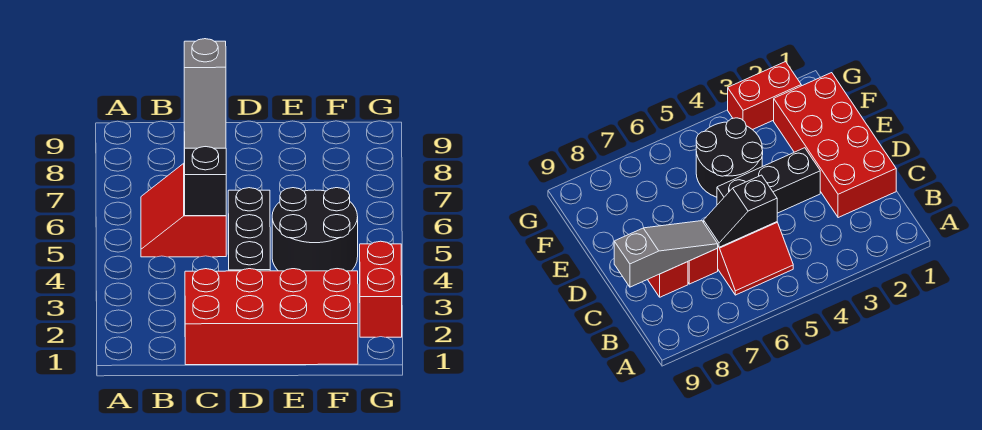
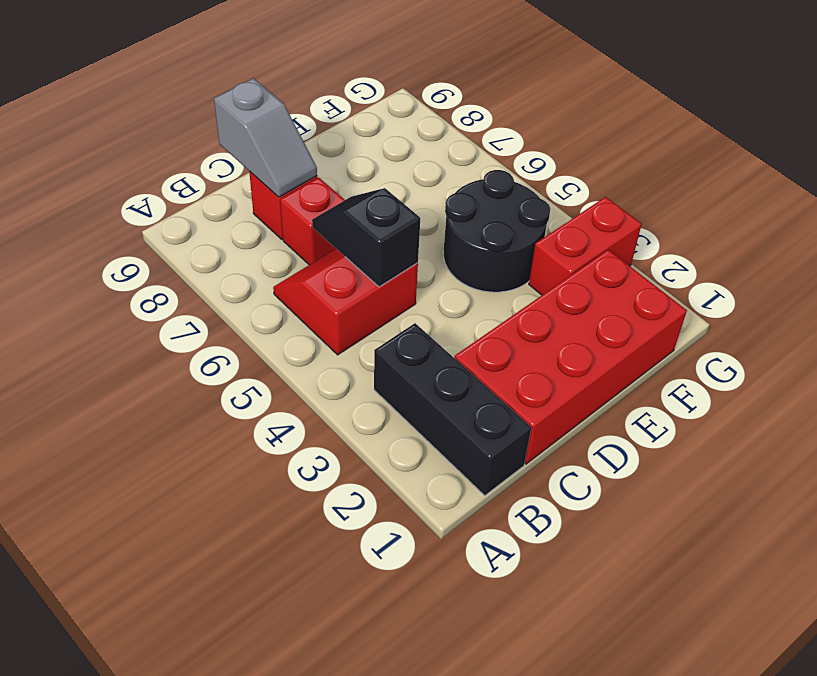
red 2x2 slope [141,163,226,257] -> red 2x2 slope turned to [273,249,418,355]
grey 1x3 slope [184,39,226,148] -> grey 1x2 slope [214,78,317,197]
black 1x3 brick [228,188,270,271] -> black 1x3 brick moved to [374,323,531,496]
red 1x2 brick [360,241,402,337] -> red 1x2 brick turned to [529,197,642,295]

